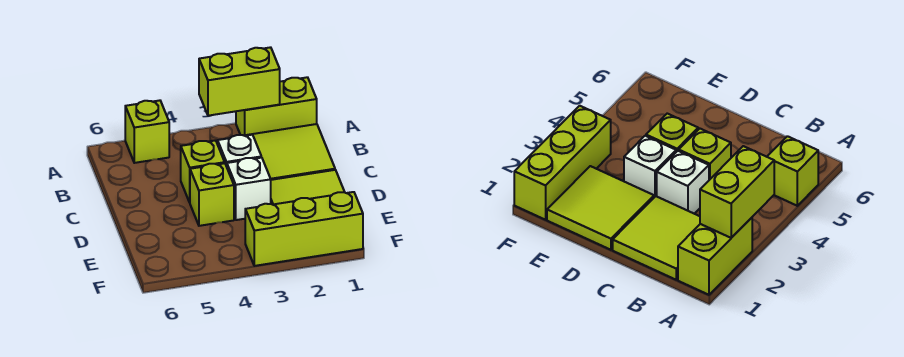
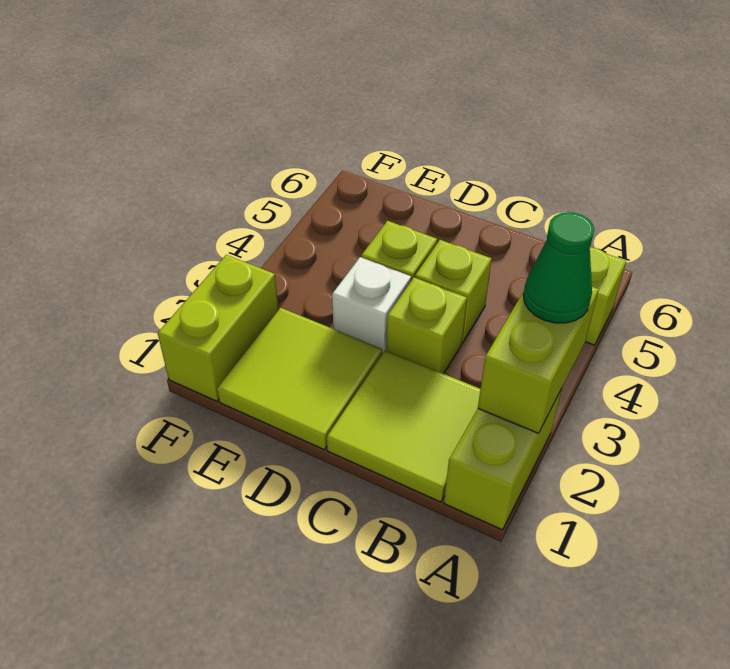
none -> green 1x1 cone [523,212,594,323]
white 1x1 brick [218,135,261,167] -> lime 1x1 brick [386,278,467,374]
lime 1x3 brick [245,192,363,266] -> lime 1x2 brick [158,255,278,401]

